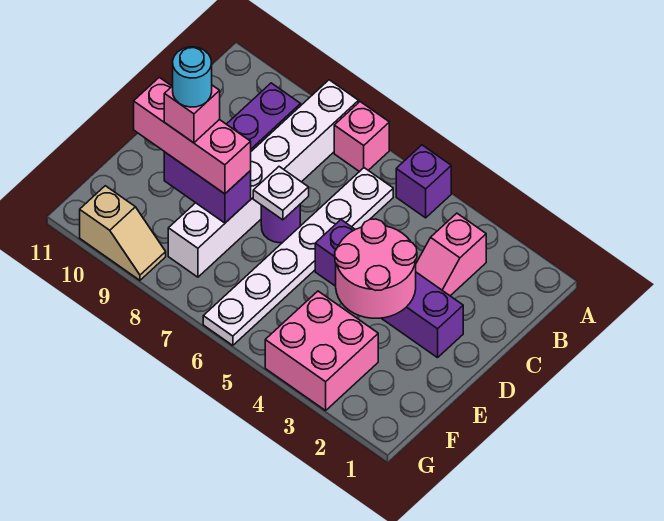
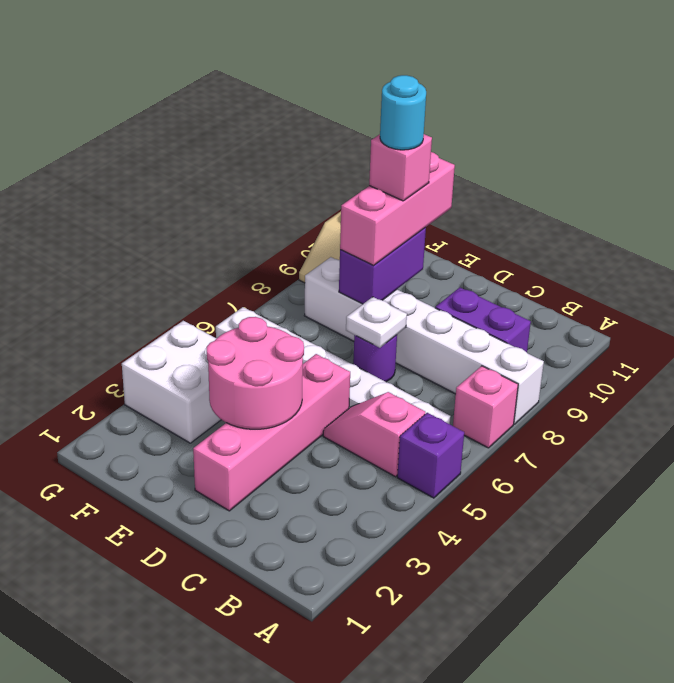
pink 1x2 slope [416,213,486,296] -> pink 1x2 slope moved to [323,392,425,477]
purple 1x4 brick [315,220,463,358] -> pink 1x4 brick [193,354,350,511]
pink 2x2 brick [265,291,378,410] -> white 2x2 brick [122,321,221,443]

